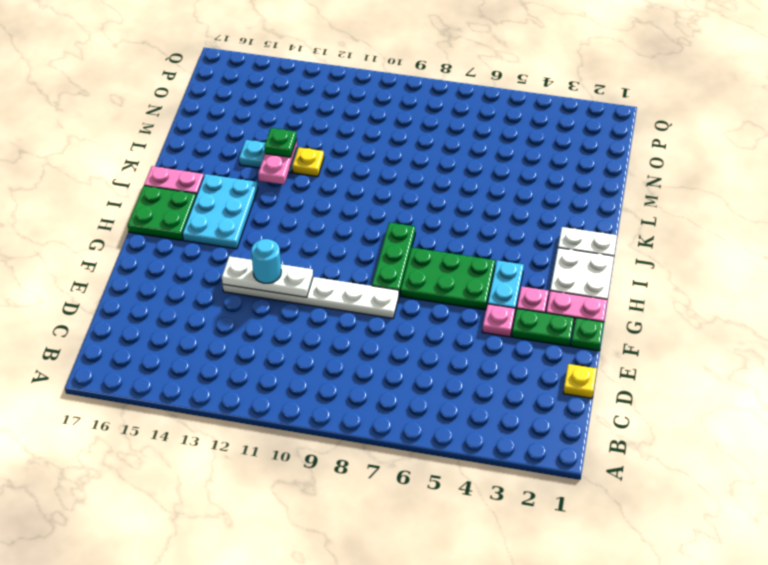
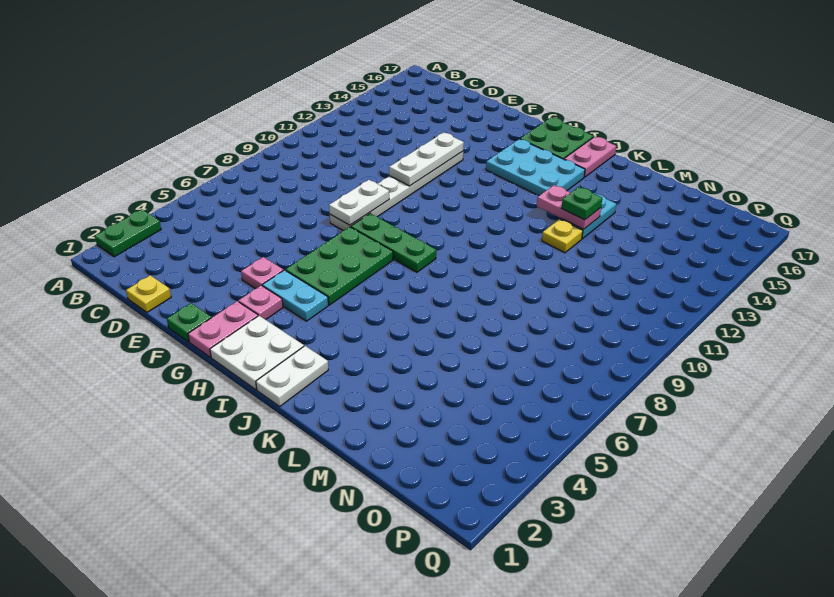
green 1x2 plate [512,309,574,346] -> green 1x2 plate moved to [95,210,161,257]
none -> white 1x2 plate [329,180,389,225]
cyan 1x1 round brick [251,239,281,283] -> none

